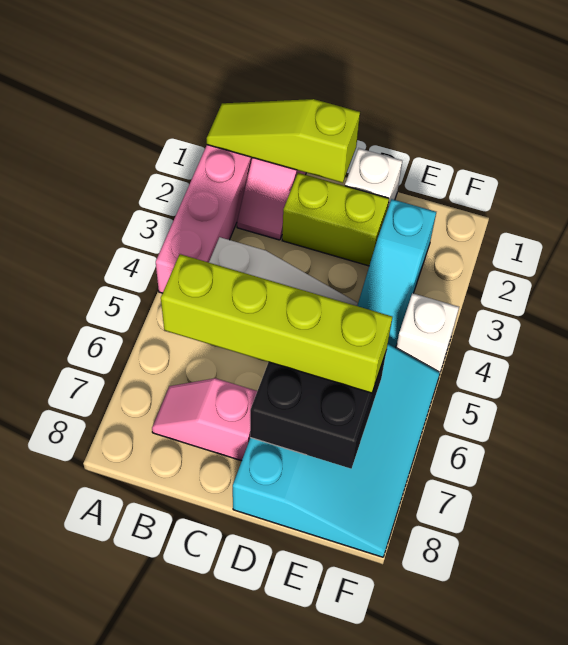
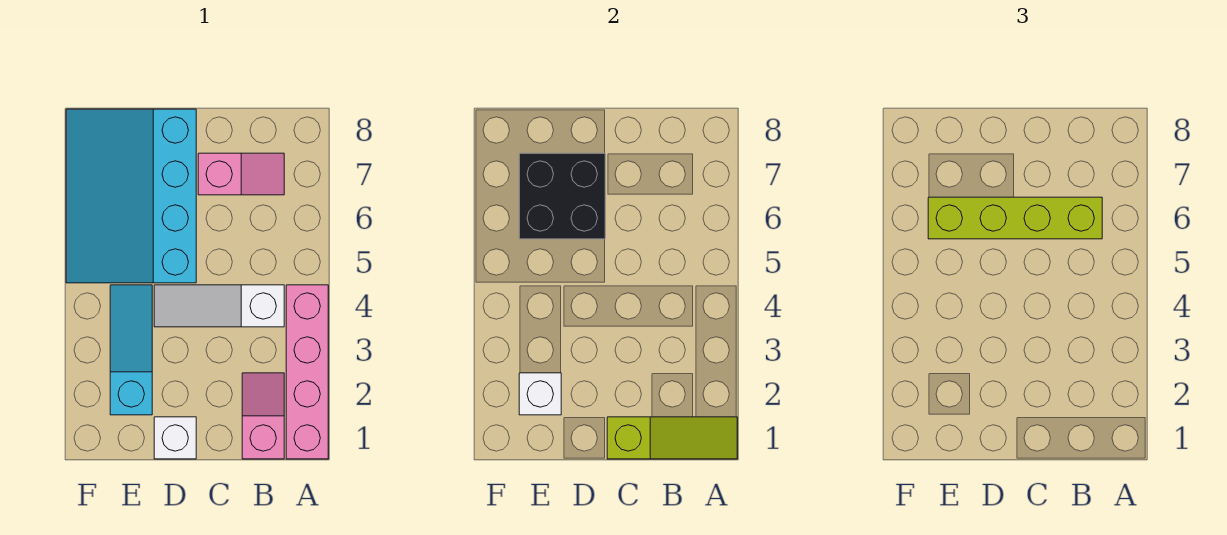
lime 1x2 brick [282,173,389,266] -> none
white 1x1 brick [396,293,459,372] -> white 1x1 brick moved to [519,373,561,415]

